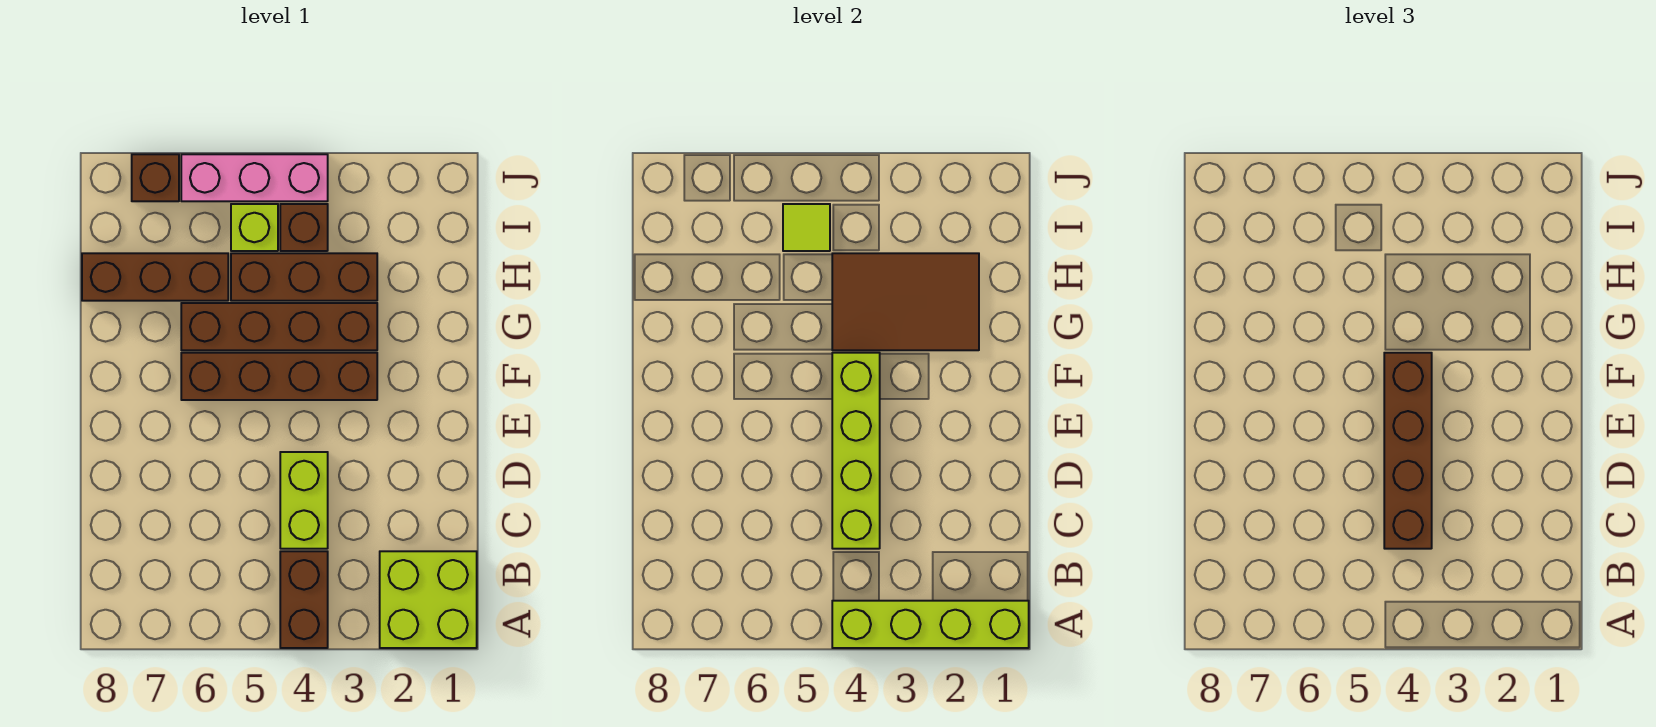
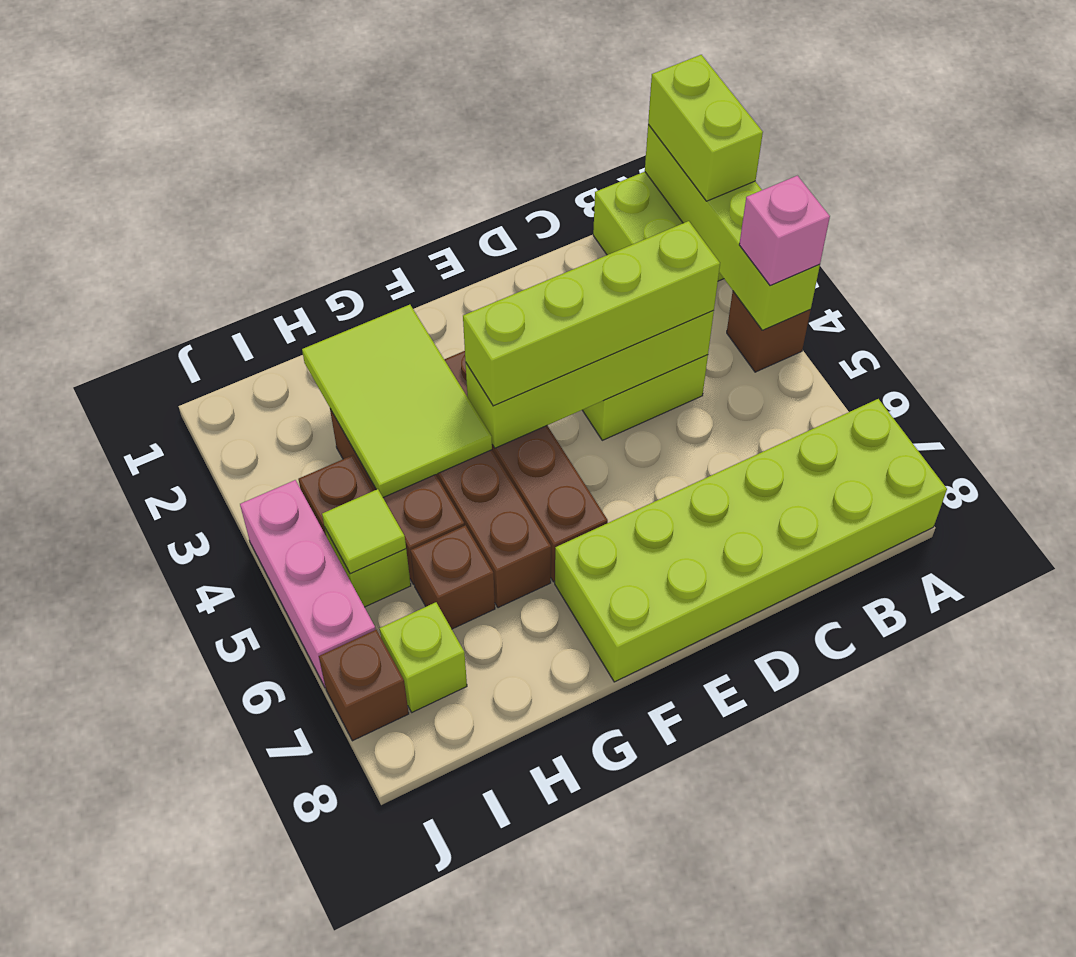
none -> lime 1x2 brick [648,55,763,201]
brown 1x2 brick [280,551,328,648] -> brown 1x1 brick [727,291,811,372]
none -> pink 1x1 brick [739,176,830,286]
none -> lime 2x6 brick [555,399,947,682]
brown 1x4 brick [1384,353,1432,549] -> lime 1x4 brick [463,221,720,406]
brown 2x3 tile [832,253,979,350] -> lime 2x3 tile [302,305,492,497]
brown 1x3 brick [82,253,228,301] -> brown 1x1 brick [411,525,495,629]
none -> lime 1x1 brick [379,602,467,712]

